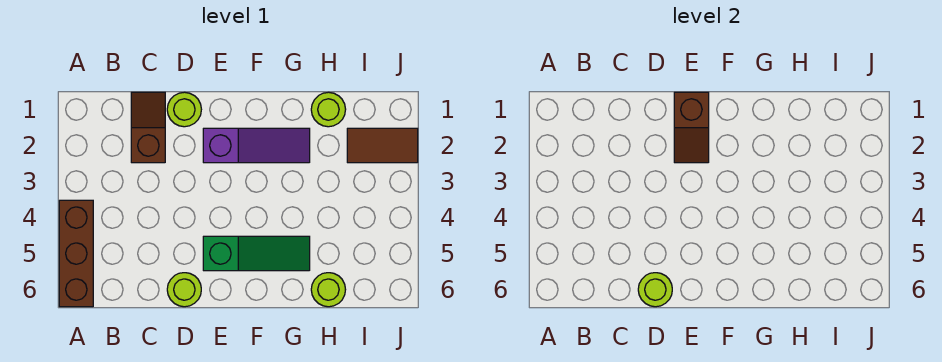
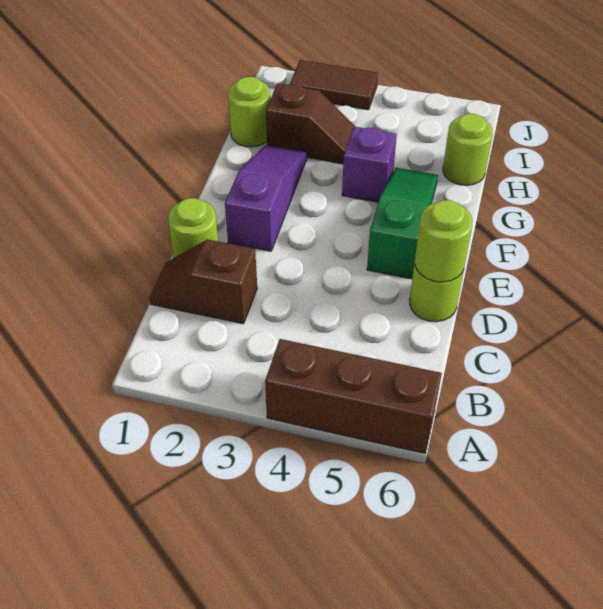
brown 1x2 slope [674,92,709,163] -> brown 1x2 slope moved to [266,84,355,164]
none -> purple 1x1 brick [342,127,397,202]
brown 1x2 tile [347,128,418,163] -> brown 1x2 tile turned to [290,60,378,110]

